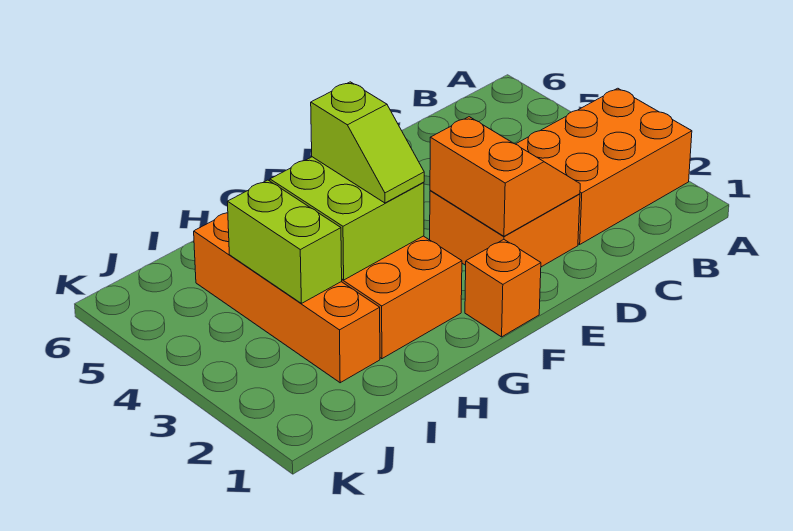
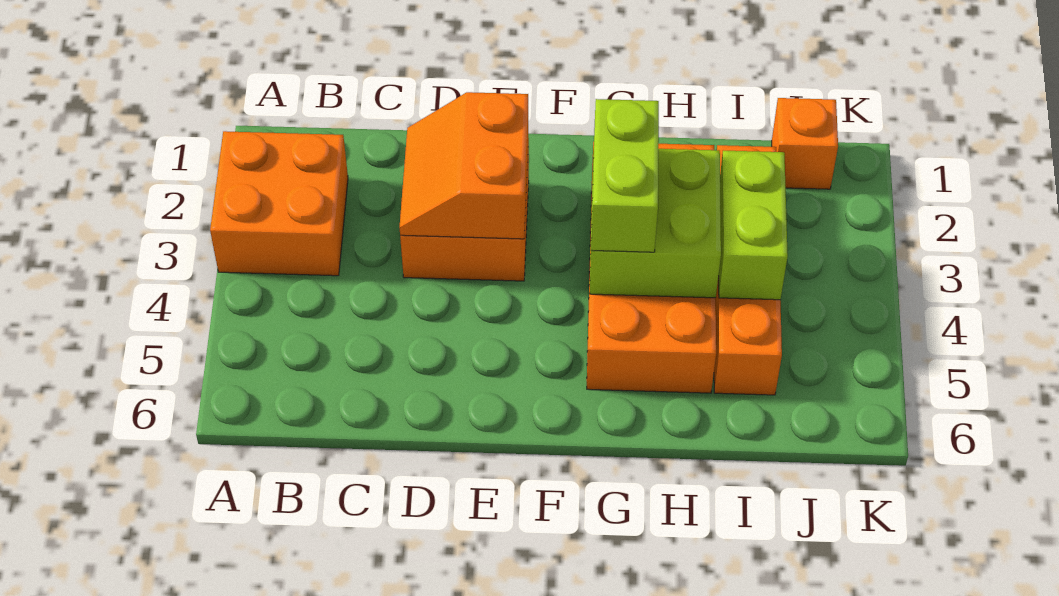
orange 2x3 brick [516,88,692,244] -> orange 2x2 brick [210,131,348,276]
orange 1x1 brick [465,240,541,337] -> orange 1x1 brick moved to [772,98,838,189]
lime 1x2 slope [311,82,424,203] -> lime 1x2 brick [591,99,659,252]

